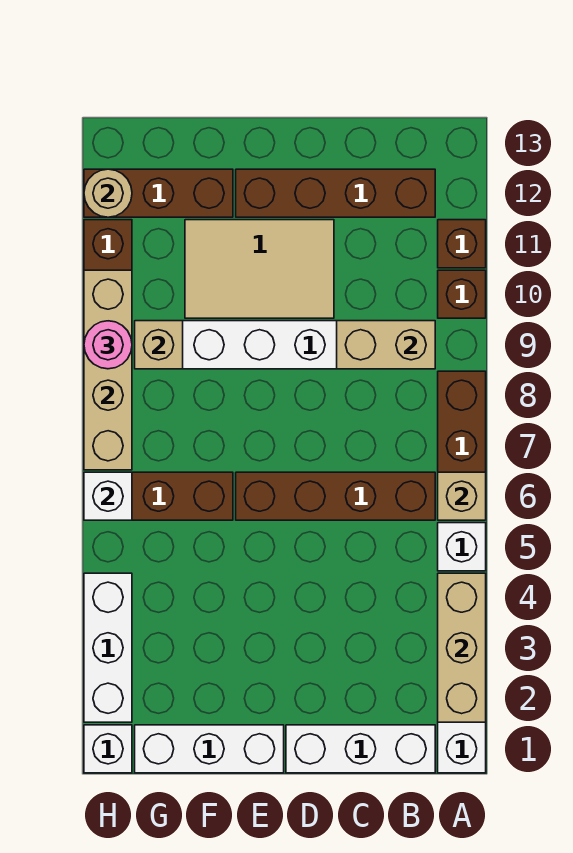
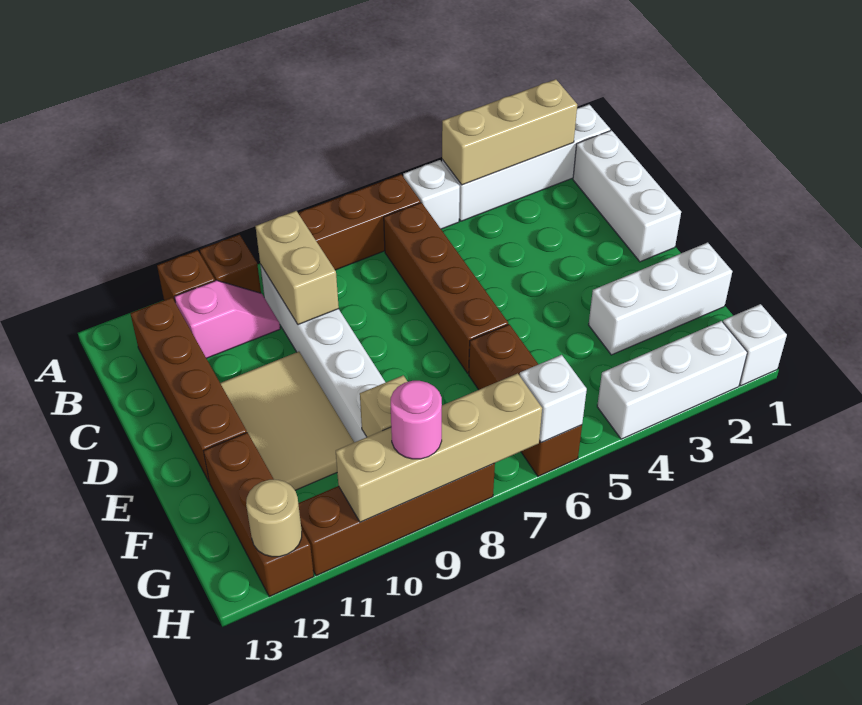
tan 1x1 brick [438,472,486,520] -> none
none -> pink 1x2 slope [174,280,280,358]
white 1x3 brick [135,725,284,773] -> white 1x3 brick turned to [589,243,732,355]

